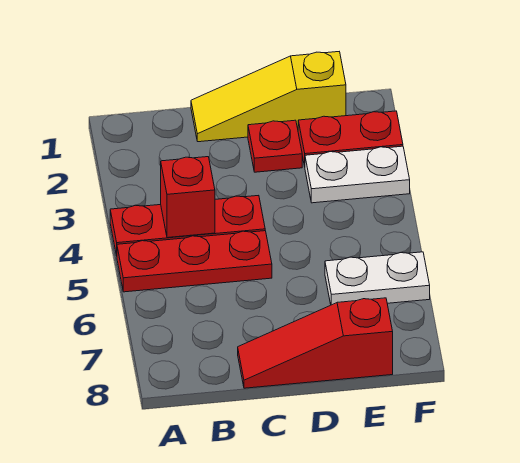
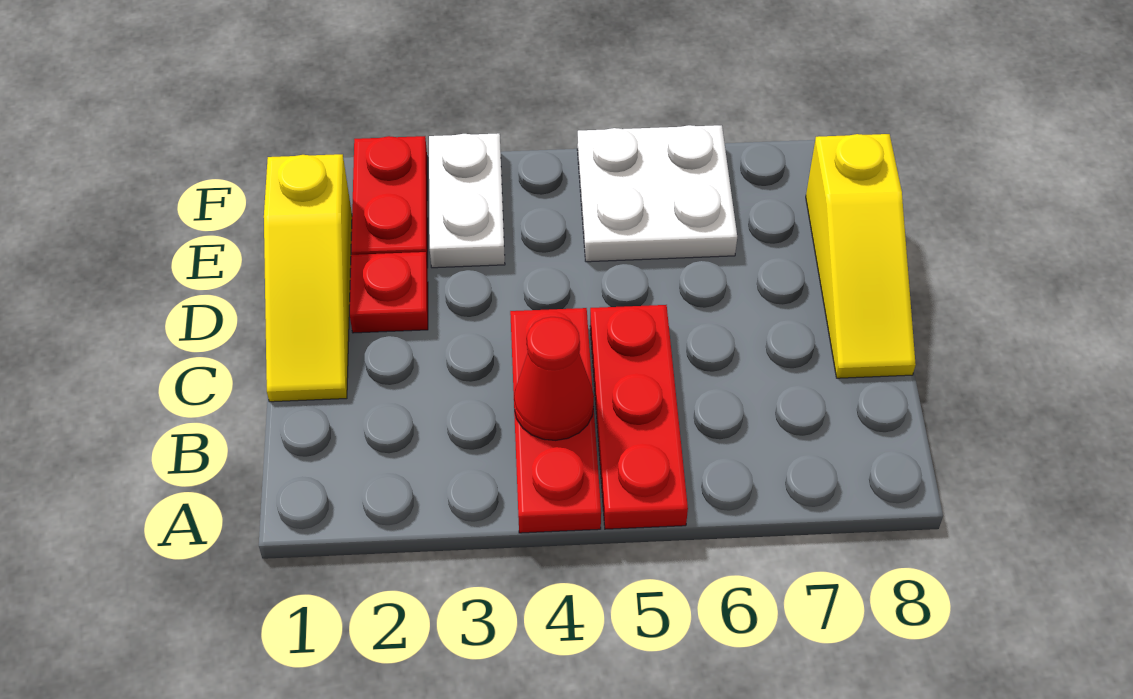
red 1x1 brick [161,157,215,238] -> red 1x1 cone [514,317,594,440]
red 1x3 slope [238,298,393,388] -> yellow 1x3 slope [806,134,916,378]
white 1x2 plate [325,252,430,305] -> white 2x2 plate [577,125,737,262]

